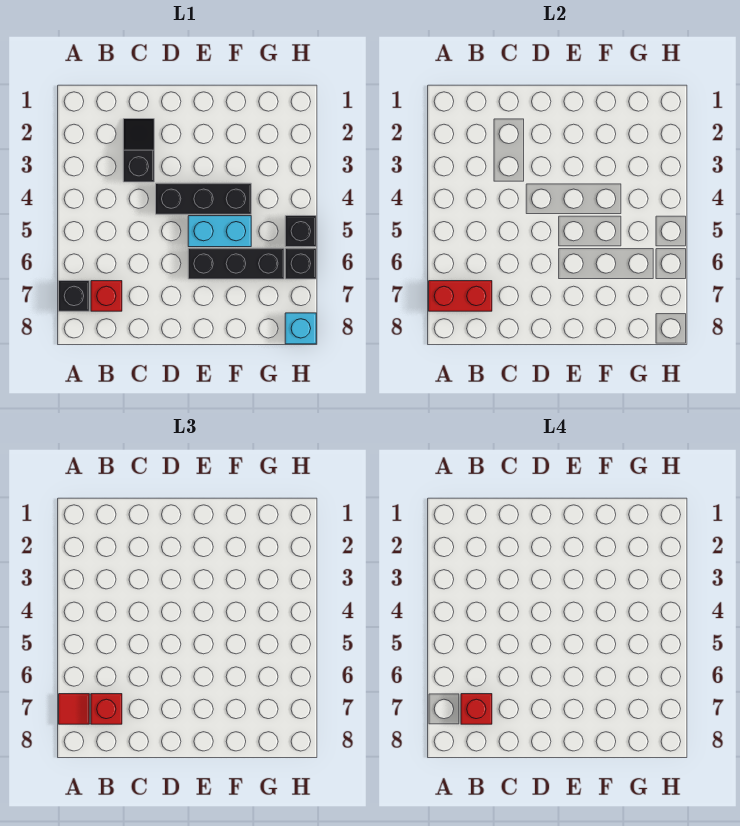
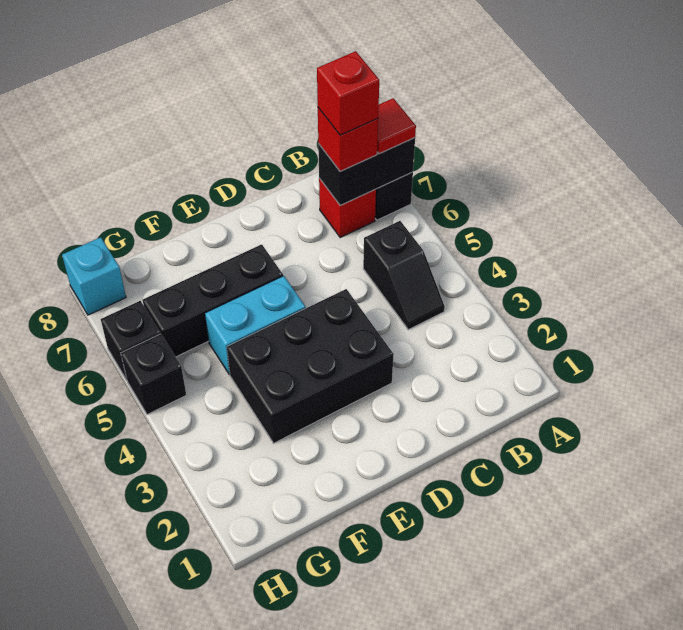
red 1x2 brick [429,281,492,311] -> black 1x2 brick [318,138,415,206]
black 1x2 slope [123,119,154,182] -> black 1x2 slope moved to [363,221,445,330]
black 1x3 brick [156,183,251,214] -> black 2x3 brick [227,289,394,443]

